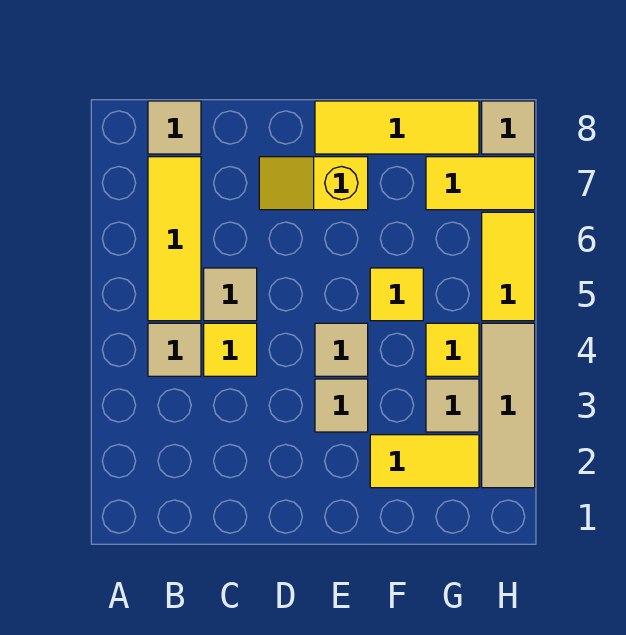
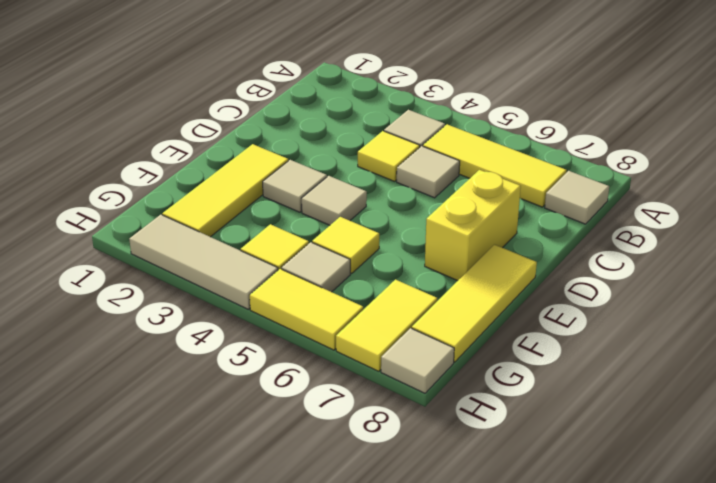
yellow 1x2 slope [259,157,368,210] -> yellow 1x2 brick [425,170,521,281]
yellow 1x2 tile [370,435,479,488] -> yellow 1x3 tile [162,144,288,237]
tan 1x1 tile [426,379,479,432] -> tan 1x1 tile moved to [282,242,350,292]

